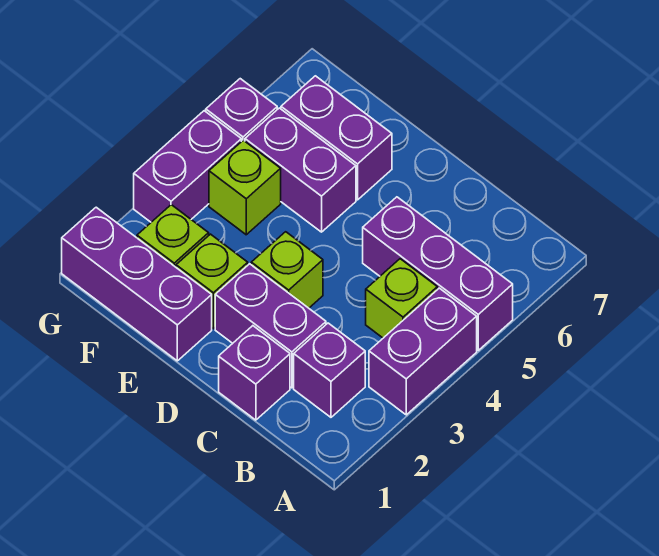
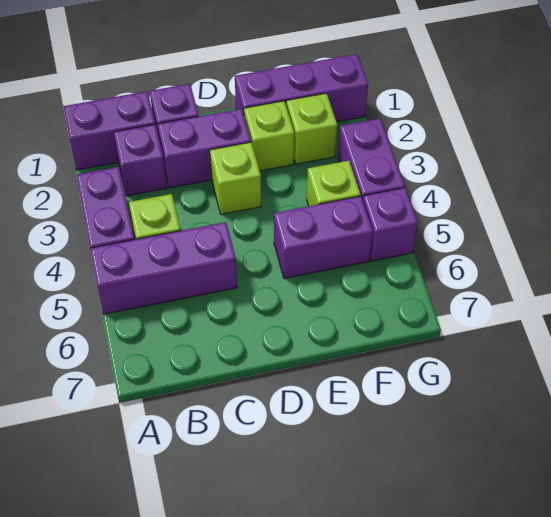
purple 1x2 brick [281,76,392,200] -> purple 1x2 brick moved to [63,91,155,170]

